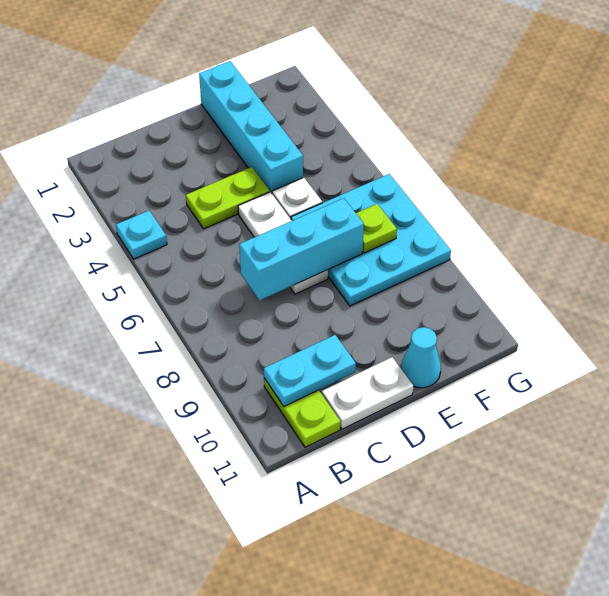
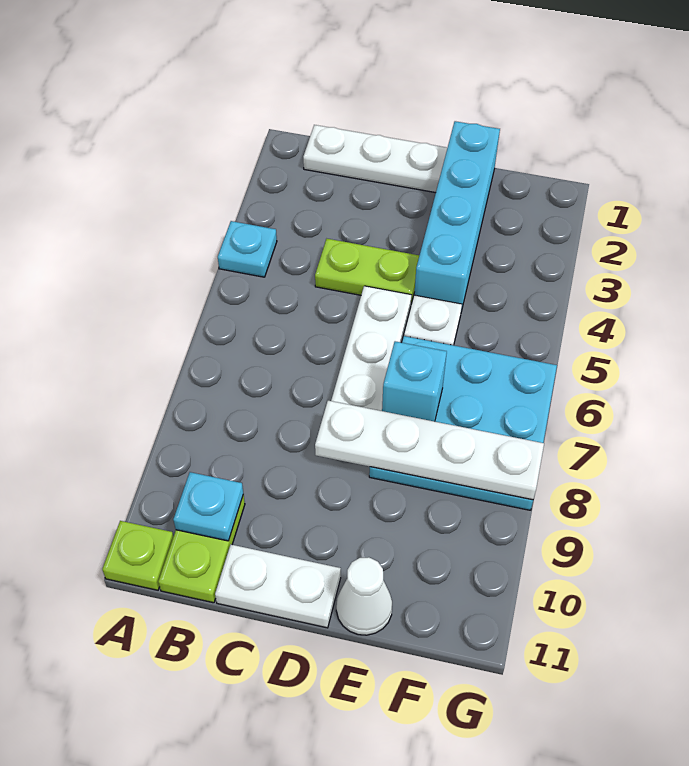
none -> white 1x3 plate [303,125,447,193]
cyan 1x2 plate [264,335,356,406] -> cyan 1x1 plate [173,472,243,541]
cyan 1x3 brick [239,198,364,300] -> cyan 1x1 brick [382,341,447,422]
none -> white 1x4 plate [315,401,544,500]
cyan 1x1 cone [401,327,441,388] -> white 1x1 cone [336,557,392,635]
lime 1x1 plate [356,204,397,253] -> lime 1x1 plate moved to [102,521,174,590]

